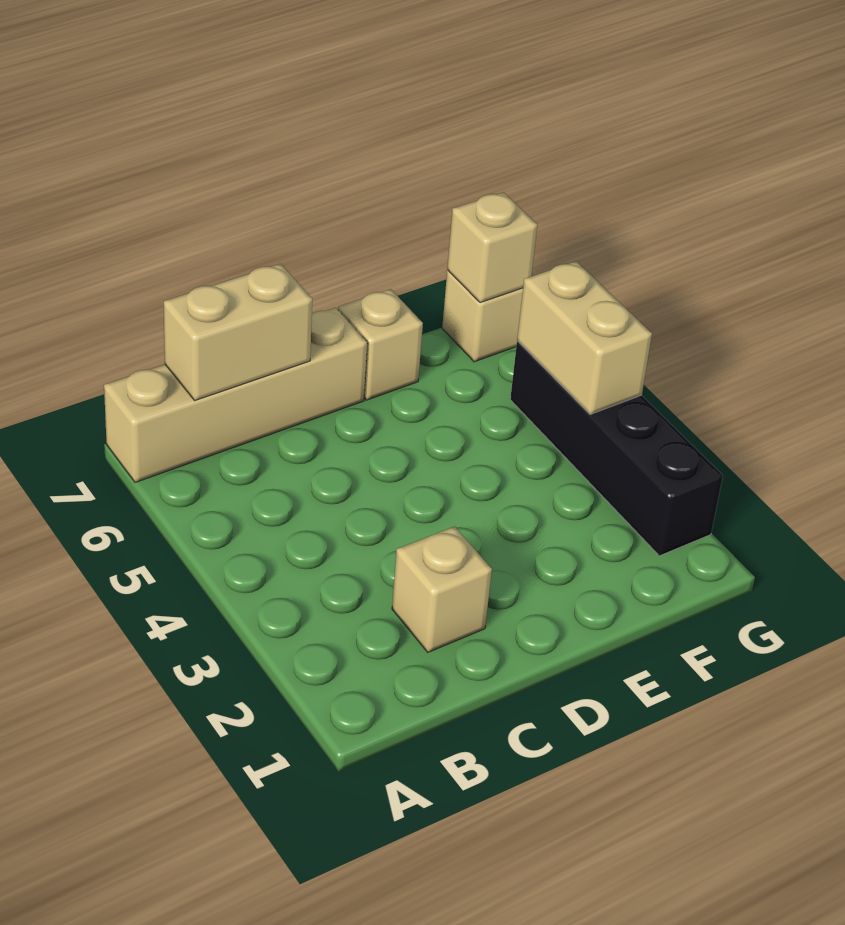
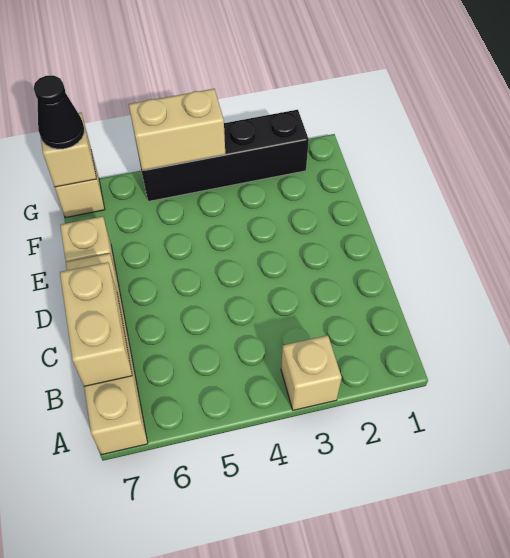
tan 1x1 brick [392,527,492,652] -> tan 1x1 brick moved to [281,335,342,410]
none -> black 1x1 cone [34,76,84,149]

